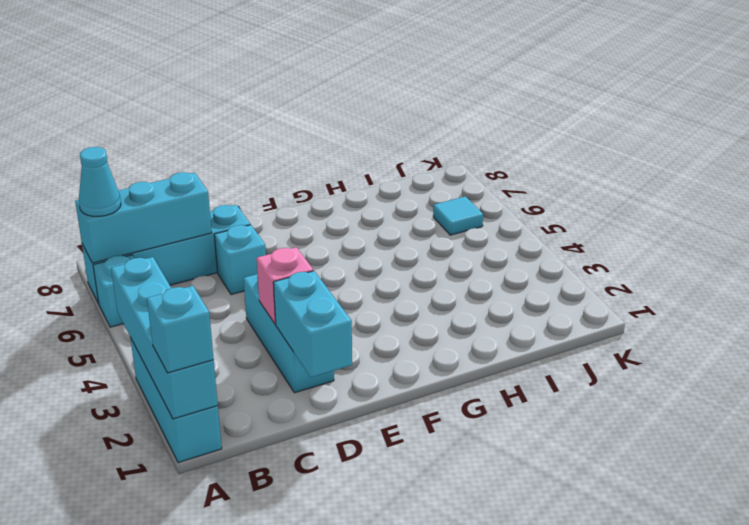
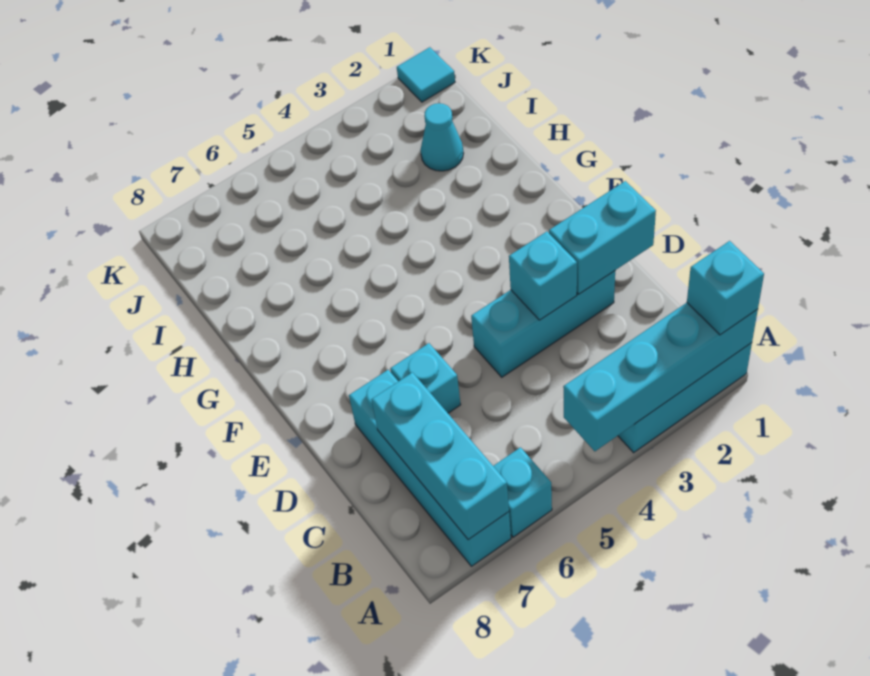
cyan 1x1 cone [79,147,121,216] -> cyan 1x1 cone moved to [421,103,464,171]
pink 1x1 brick [257,247,313,324] -> cyan 1x1 brick [509,232,577,320]
cyan 1x1 tile [433,196,483,235] -> cyan 1x1 tile moved to [397,47,455,102]

